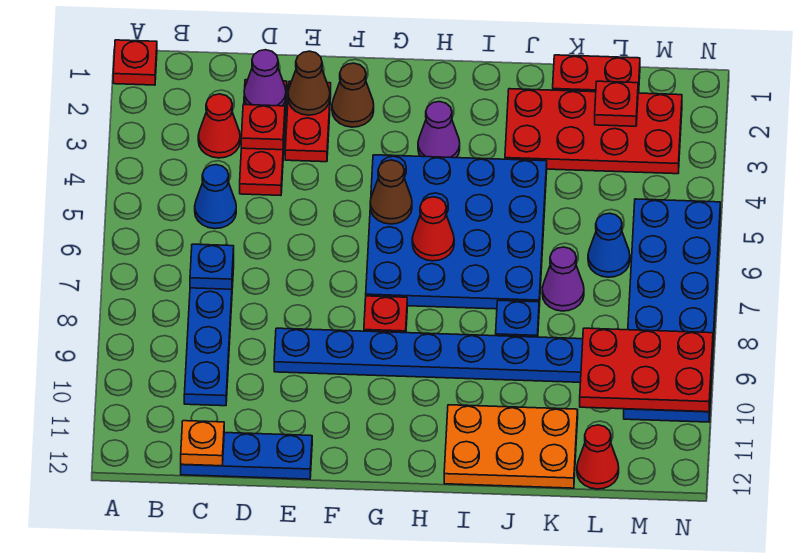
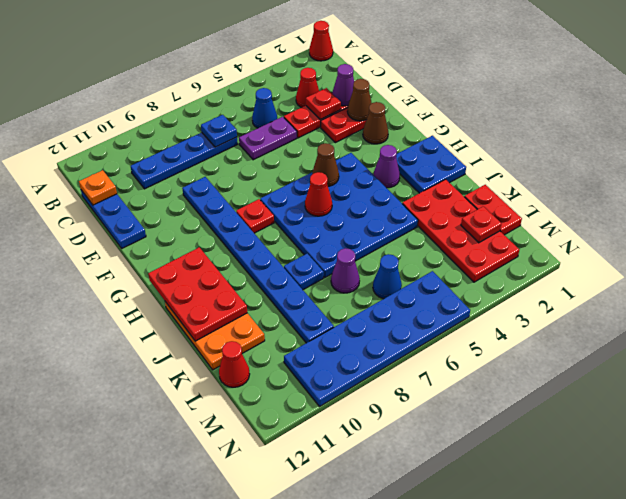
red 1x1 plate [113,40,157,85] -> red 1x1 cone [309,21,333,61]
none -> purple 1x2 plate [239,117,297,160]
none -> blue 2x2 plate [396,136,466,193]
red 2x3 plate [580,328,713,412] -> red 2x3 plate moved to [148,247,247,341]

